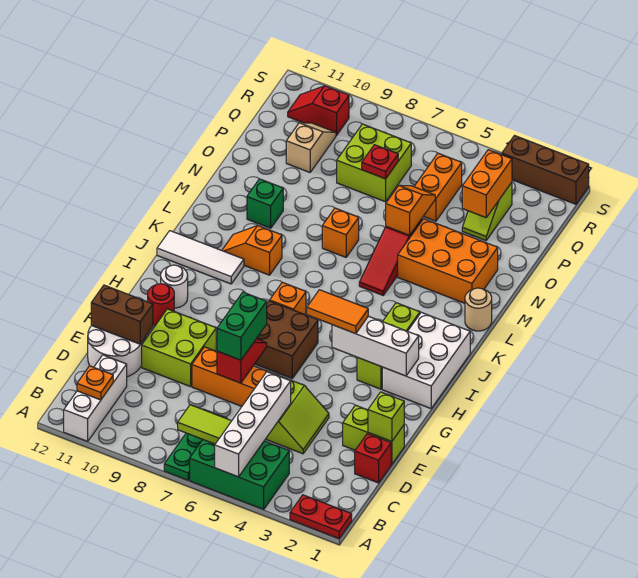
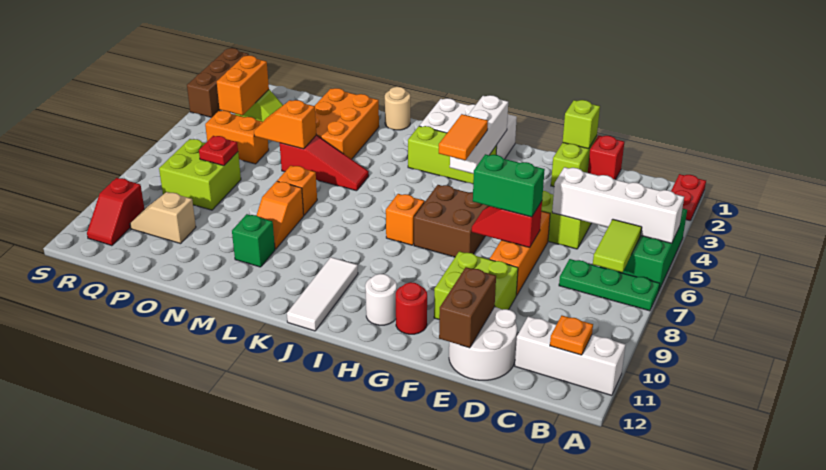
orange 1x2 slope [222,226,282,275] -> orange 1x2 slope moved to [257,181,304,249]
orange 1x2 brick [462,150,512,218] -> orange 1x2 brick turned to [217,55,269,115]

